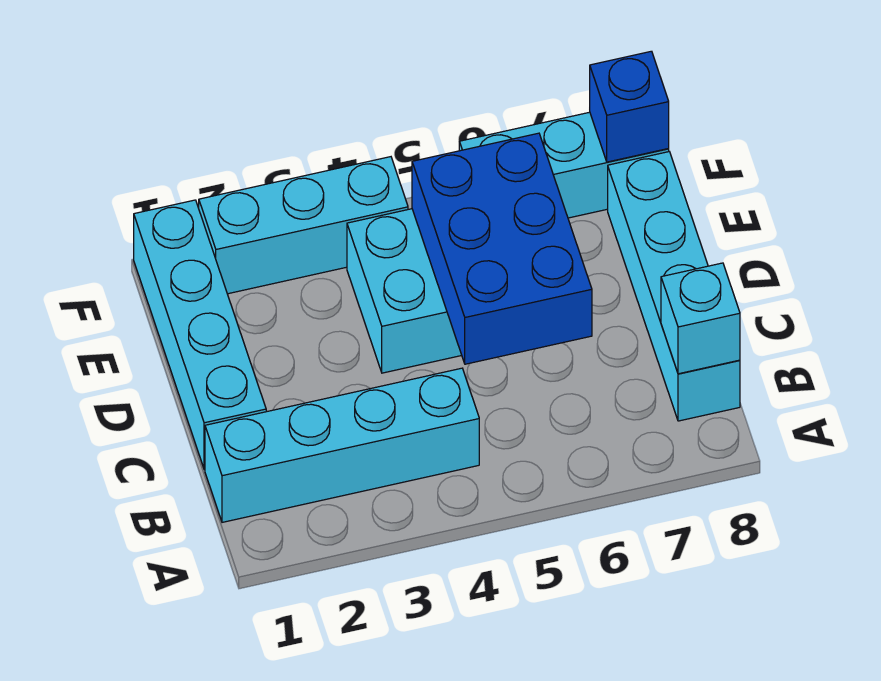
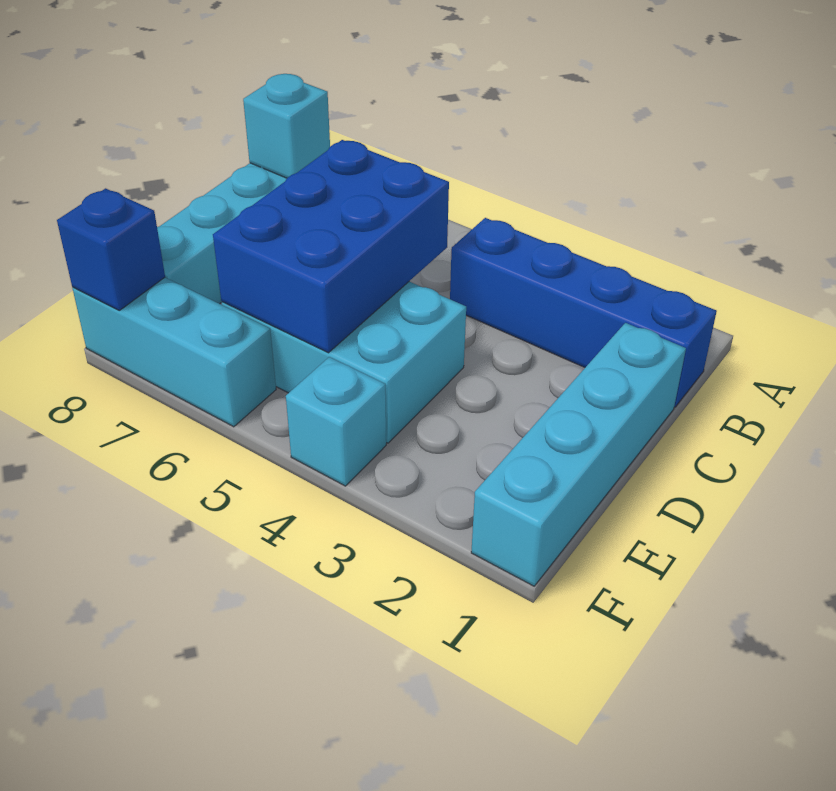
cyan 1x4 brick [205,368,479,522] -> blue 1x4 brick [450,218,717,407]
cyan 1x3 brick [199,157,408,294] -> cyan 1x1 brick [286,357,386,486]

